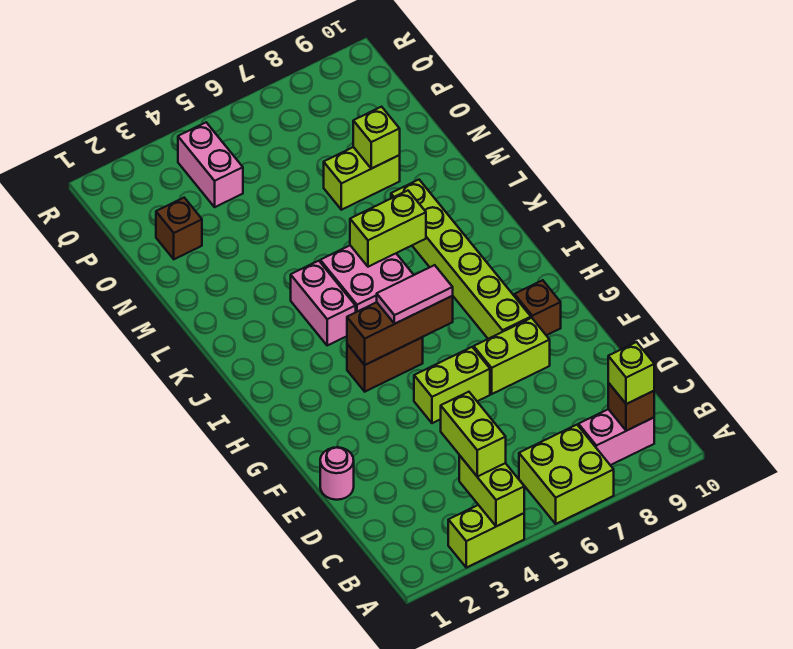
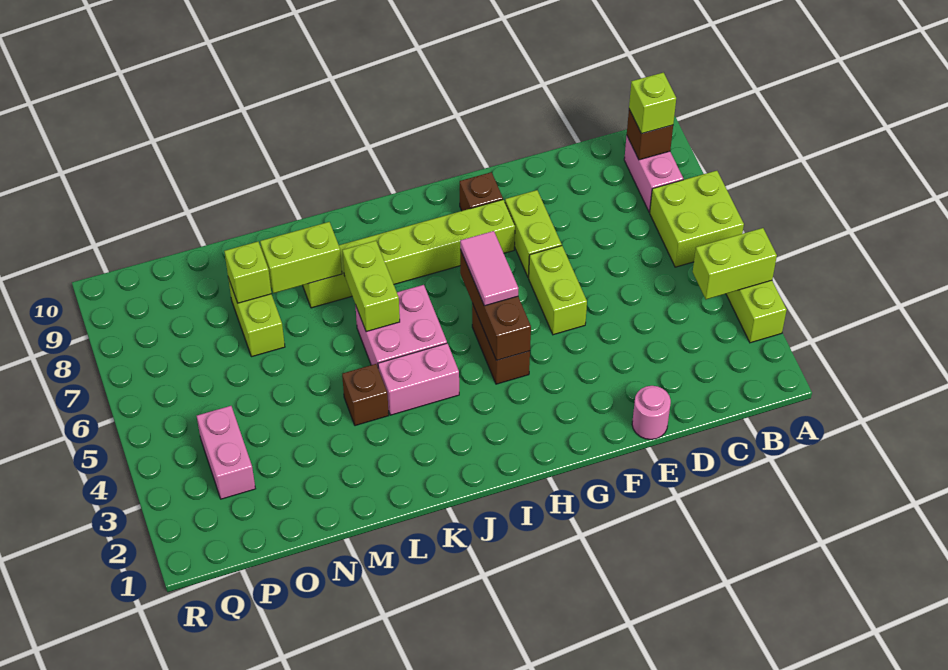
lime 1x2 brick [441,392,506,477] -> lime 1x2 brick moved to [260,222,342,293]
brown 1x1 brick [156,198,202,259] -> brown 1x1 brick moved to [342,364,389,426]
pink 1x2 brick [178,123,243,207] -> pink 1x2 brick turned to [197,406,255,499]

